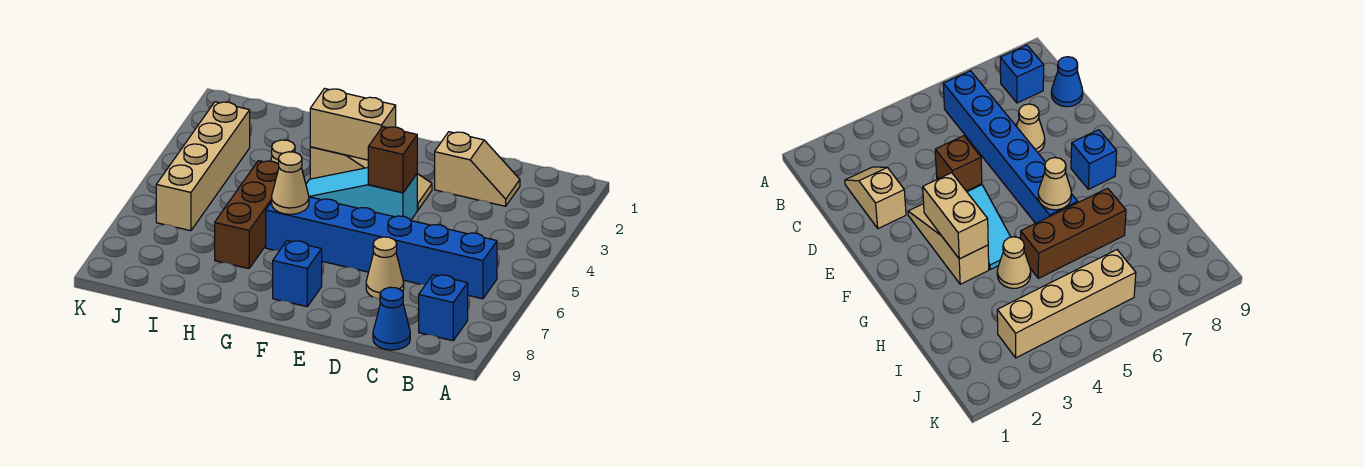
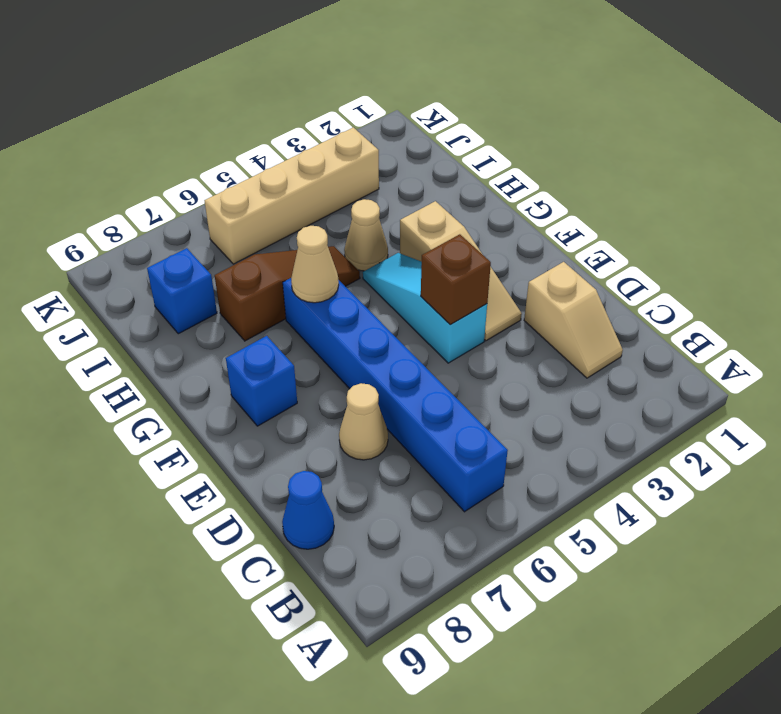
blue 1x1 brick [419,275,468,341] -> blue 1x1 brick moved to [147,248,217,334]
tan 1x2 brick [310,89,396,160] -> none
brown 1x3 brick [215,161,279,269] -> brown 1x3 slope [215,246,360,341]

